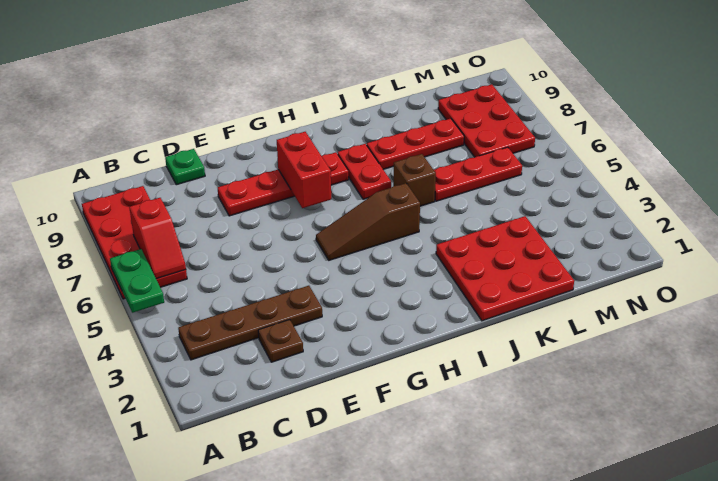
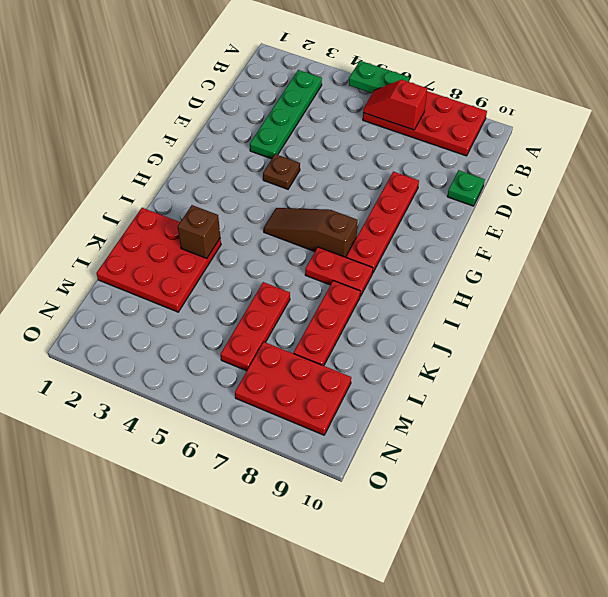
brown 1x4 plate [178,286,322,360] -> green 1x4 plate [250,70,322,159]
brown 1x1 plate [258,320,303,362] -> brown 1x1 plate moved to [263,154,300,189]
brown 1x3 slope [316,183,420,260] -> brown 1x3 slope turned to [263,208,358,257]
red 1x2 brick [277,132,331,208] -> none
brown 1x1 brick [393,154,436,206] -> brown 1x1 brick moved to [178,205,220,258]

